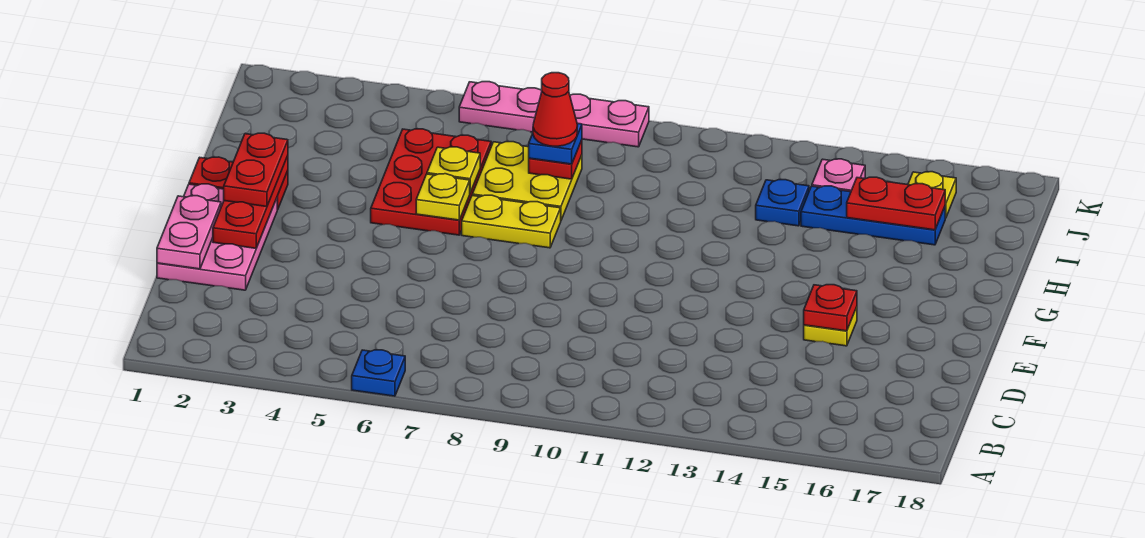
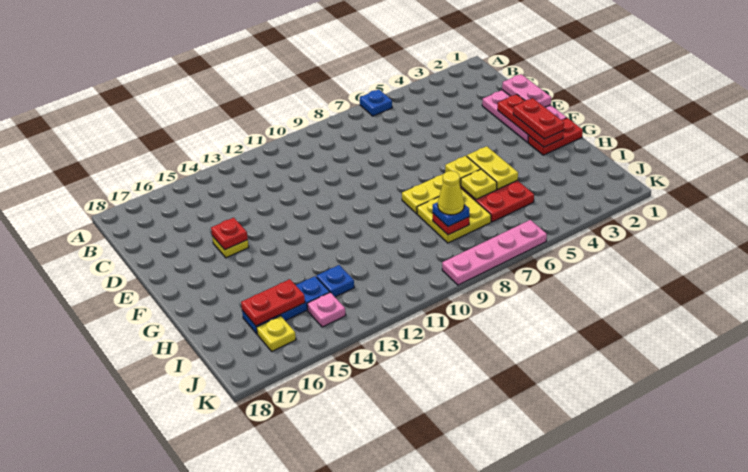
none -> yellow 1x2 plate [467,146,518,189]
red 1x1 cone [533,73,577,146] -> yellow 1x1 cone [438,171,464,215]

